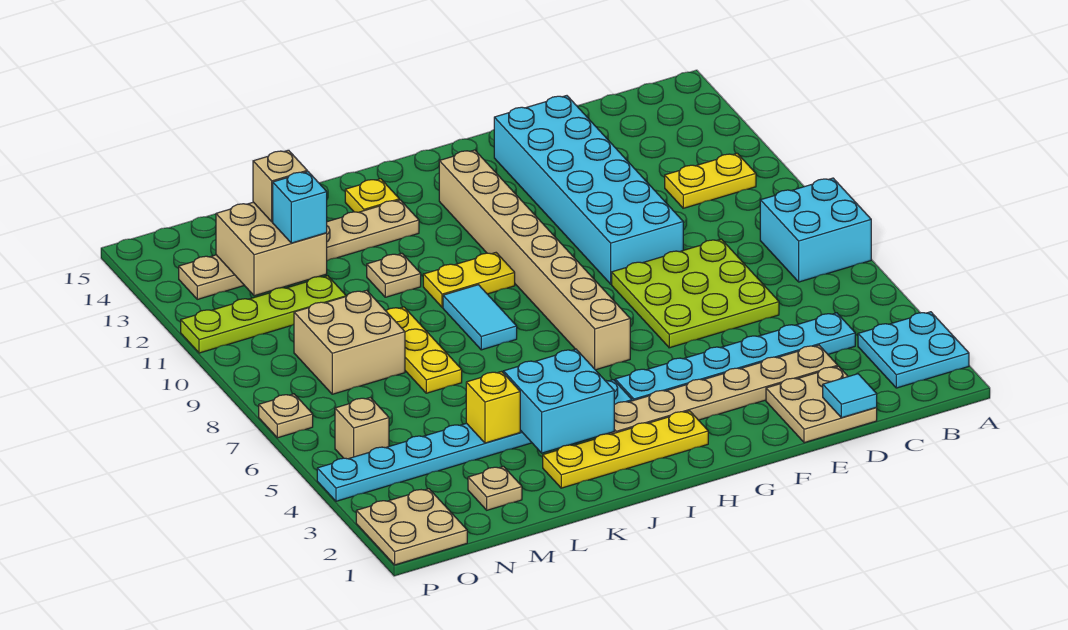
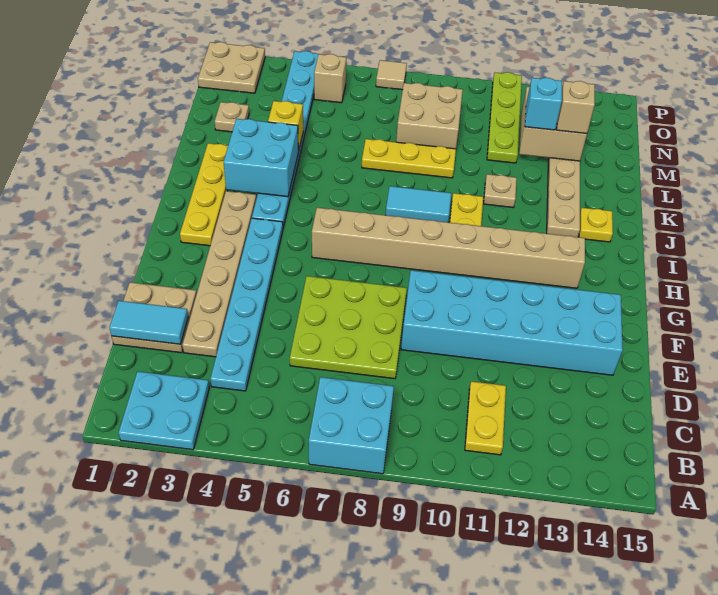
cyan 1x1 tile [823,374,877,418] -> cyan 1x2 tile [109,301,188,344]
tan 1x1 plate [259,394,313,438] -> tan 1x1 tile [376,60,407,90]

